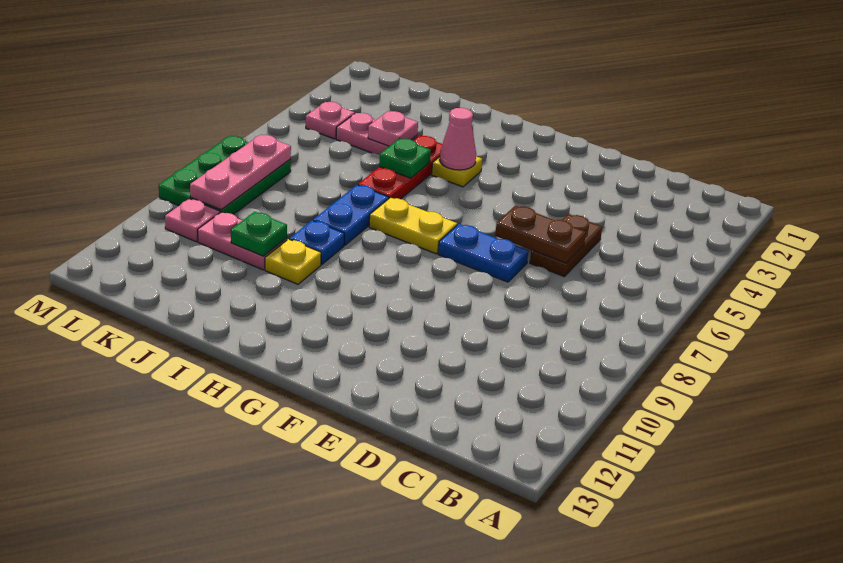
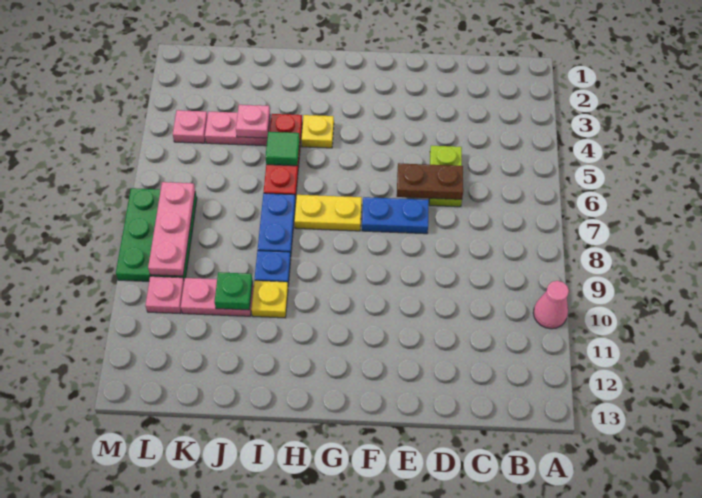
brown 1x2 plate [530,214,602,276] -> lime 1x2 plate [429,146,462,207]
pink 1x1 cone [439,108,476,170] -> pink 1x1 cone moved to [533,281,569,329]
green 1x1 plate [379,138,431,178] -> green 1x1 tile [266,132,300,166]

